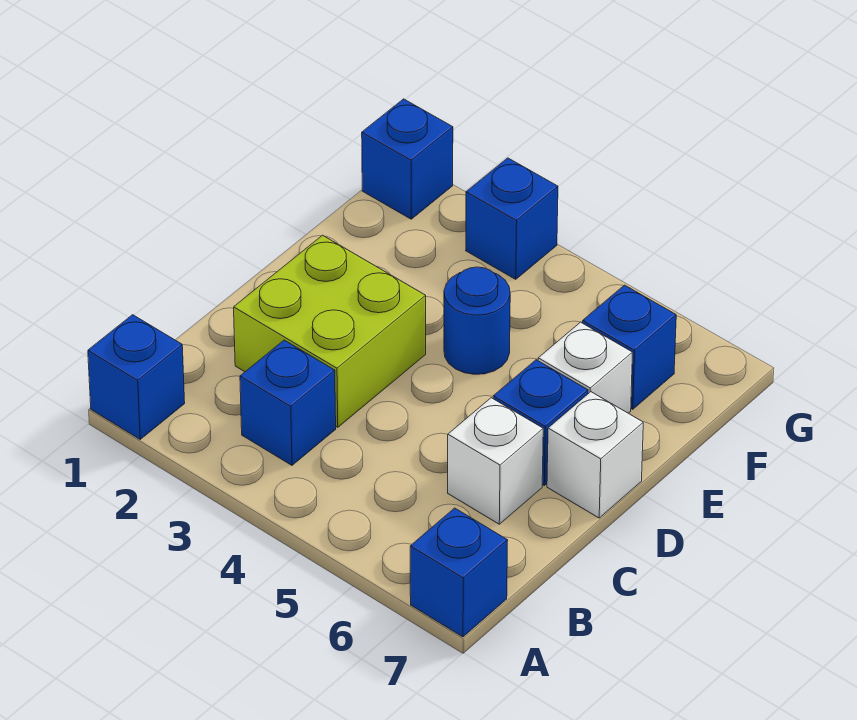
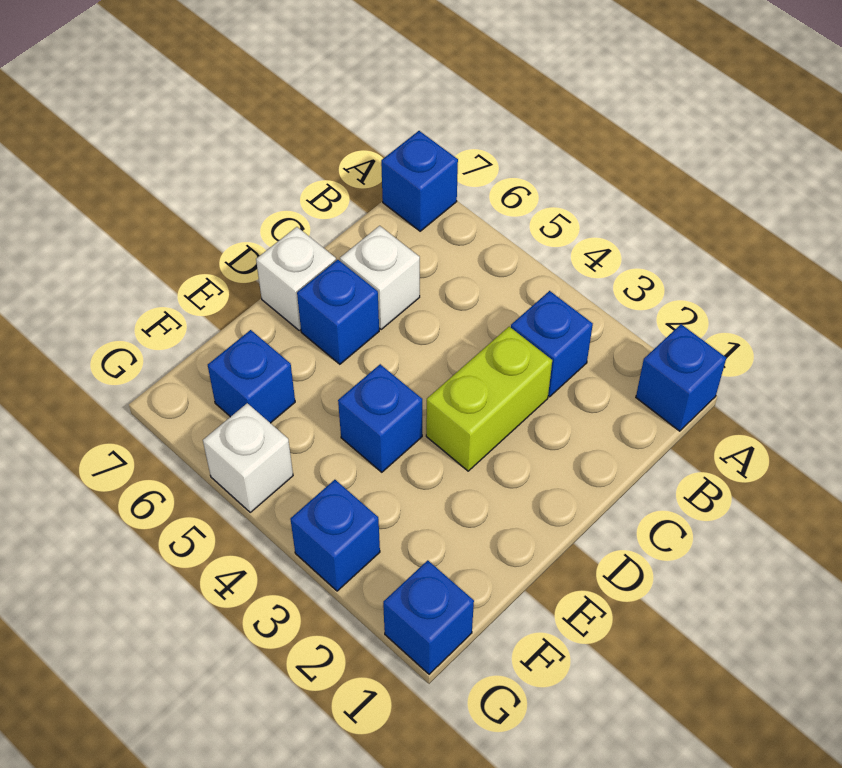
lime 2x2 brick [234,235,426,427] -> lime 1x2 brick [426,327,552,471]
blue 1x1 round brick [444,267,510,374] -> blue 1x1 brick [338,364,422,472]
white 1x1 brick [538,322,633,413] -> white 1x1 brick moved to [203,403,293,512]

